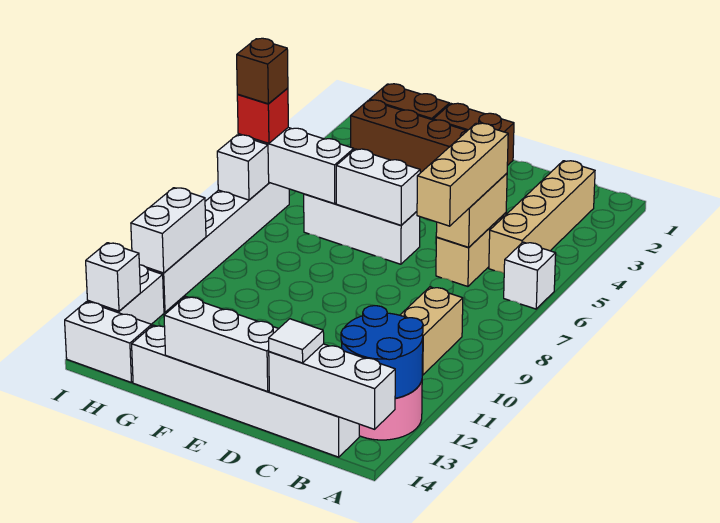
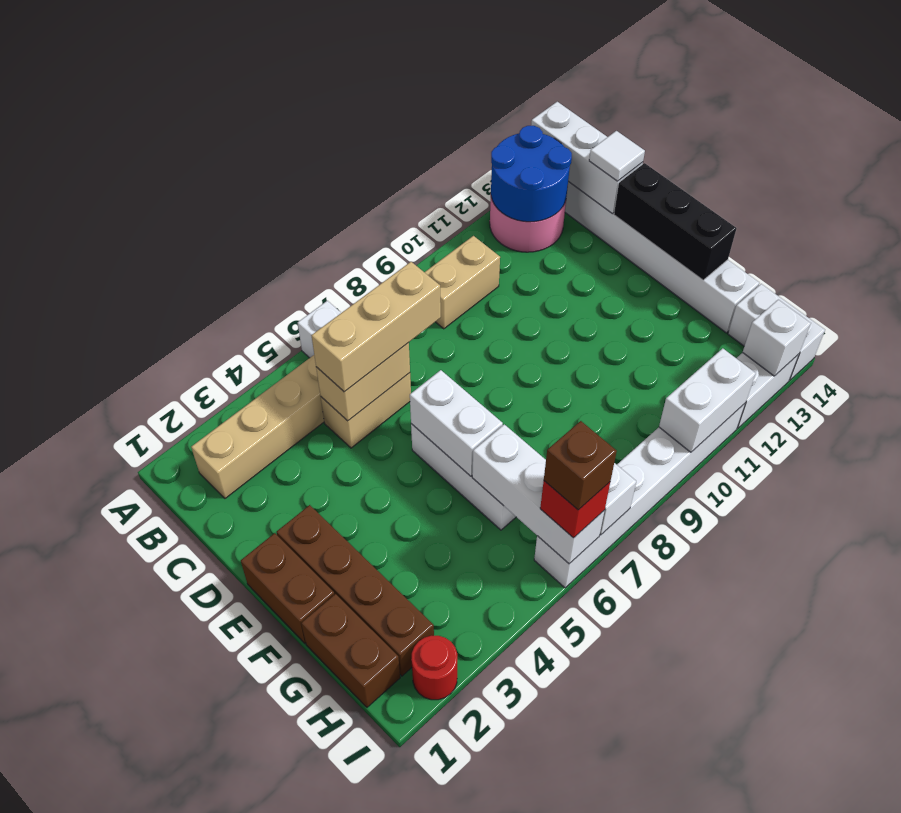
white 1x3 brick [164,297,279,391] -> black 1x3 brick [614,163,736,280]
none -> red 1x1 round brick [411,635,457,700]

